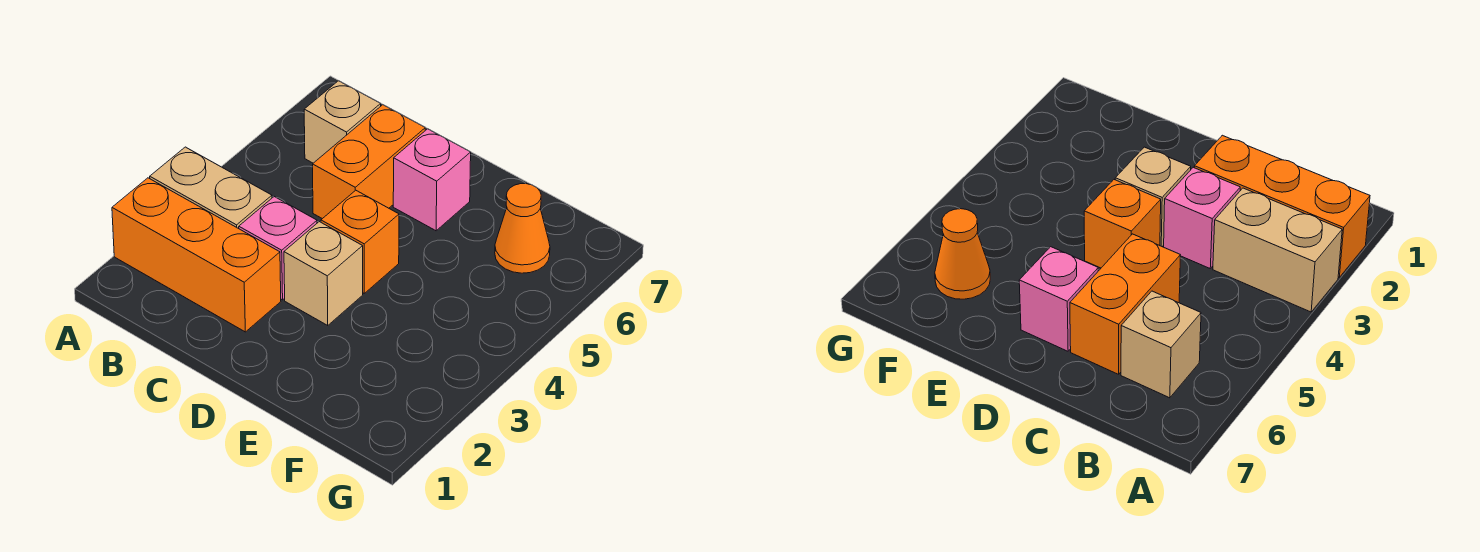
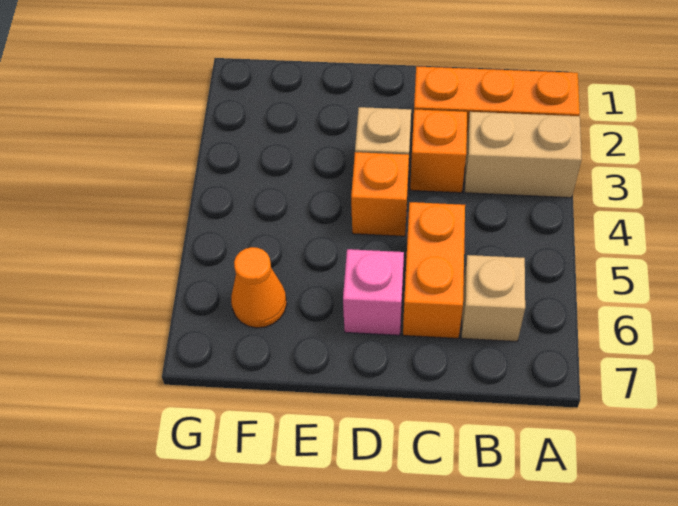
pink 1x1 brick [239,197,317,300] -> orange 1x1 brick [410,109,467,193]

